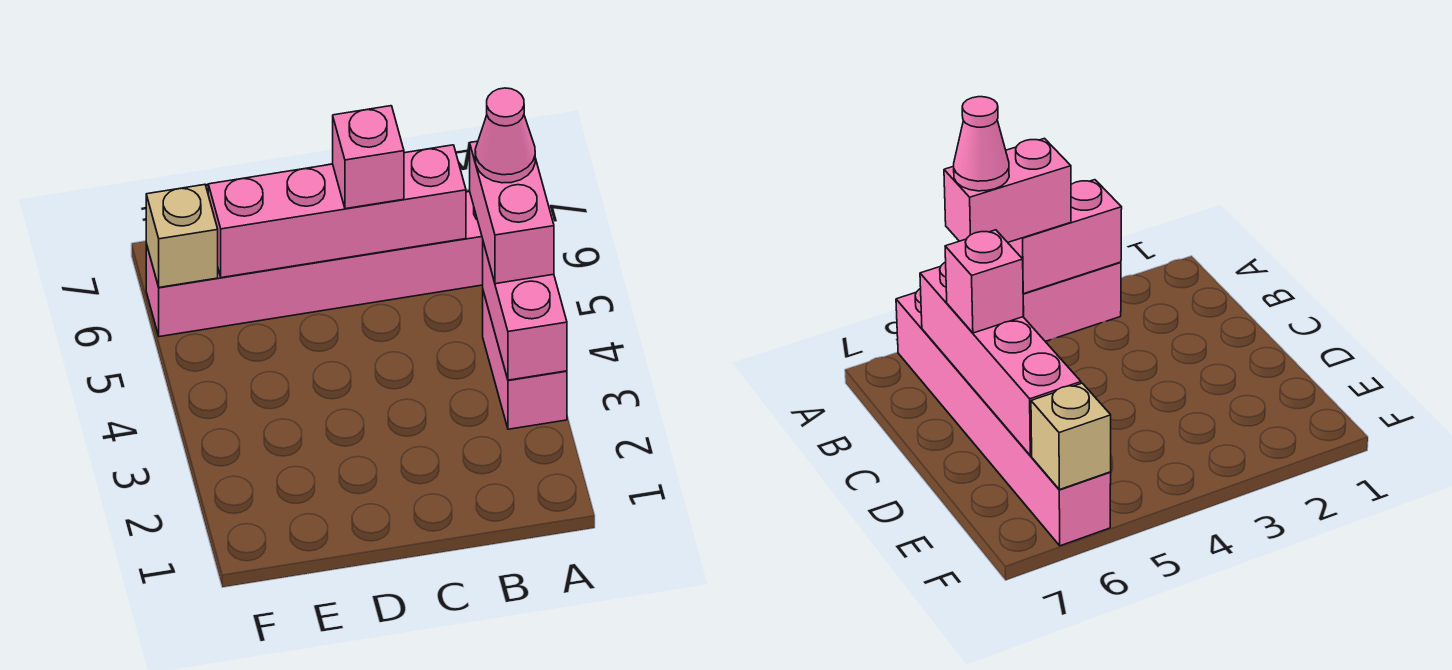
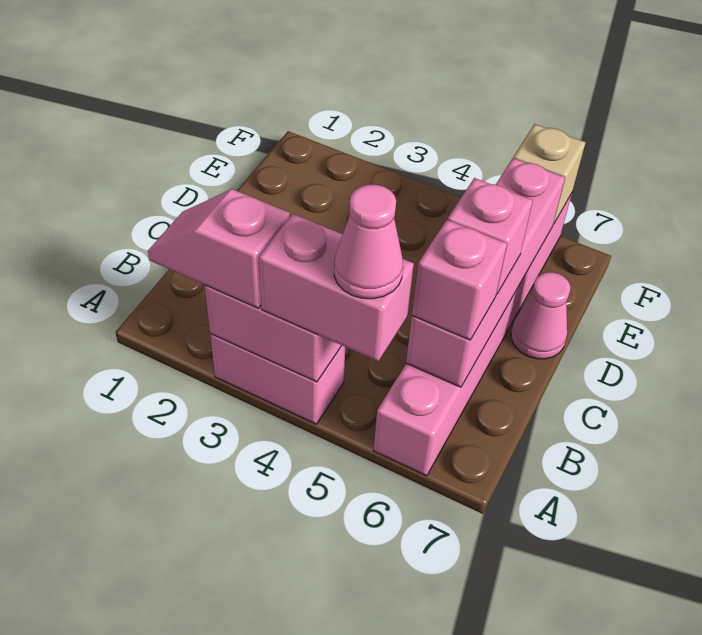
none -> pink 1x2 slope [148,189,290,308]
none -> pink 1x1 brick [412,220,507,340]
none -> pink 1x1 cone [511,272,570,359]

